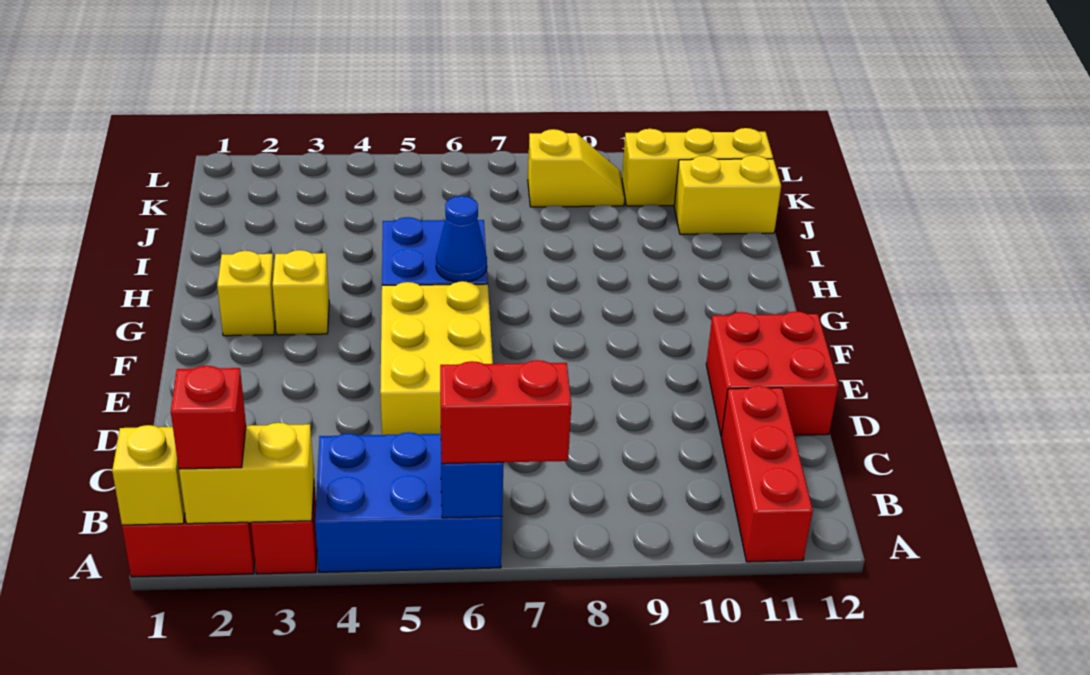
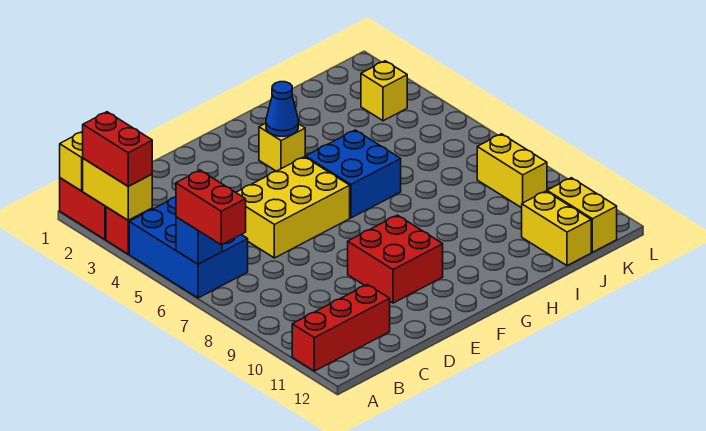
red 1x1 brick [171,366,246,469] -> red 1x2 brick [83,112,152,186]
red 2x2 brick [706,311,838,437] -> red 2x2 brick moved to [348,215,443,303]
yellow 1x1 brick [217,251,275,336] -> yellow 1x1 brick moved to [361,61,407,121]
blue 1x1 cone [436,196,487,282] -> blue 1x1 cone moved to [266,82,299,136]
yellow 1x2 slope [528,129,625,207] -> yellow 1x2 brick [477,134,547,208]
yellow 1x3 brick [622,128,773,206] -> yellow 1x2 brick [547,178,617,252]

